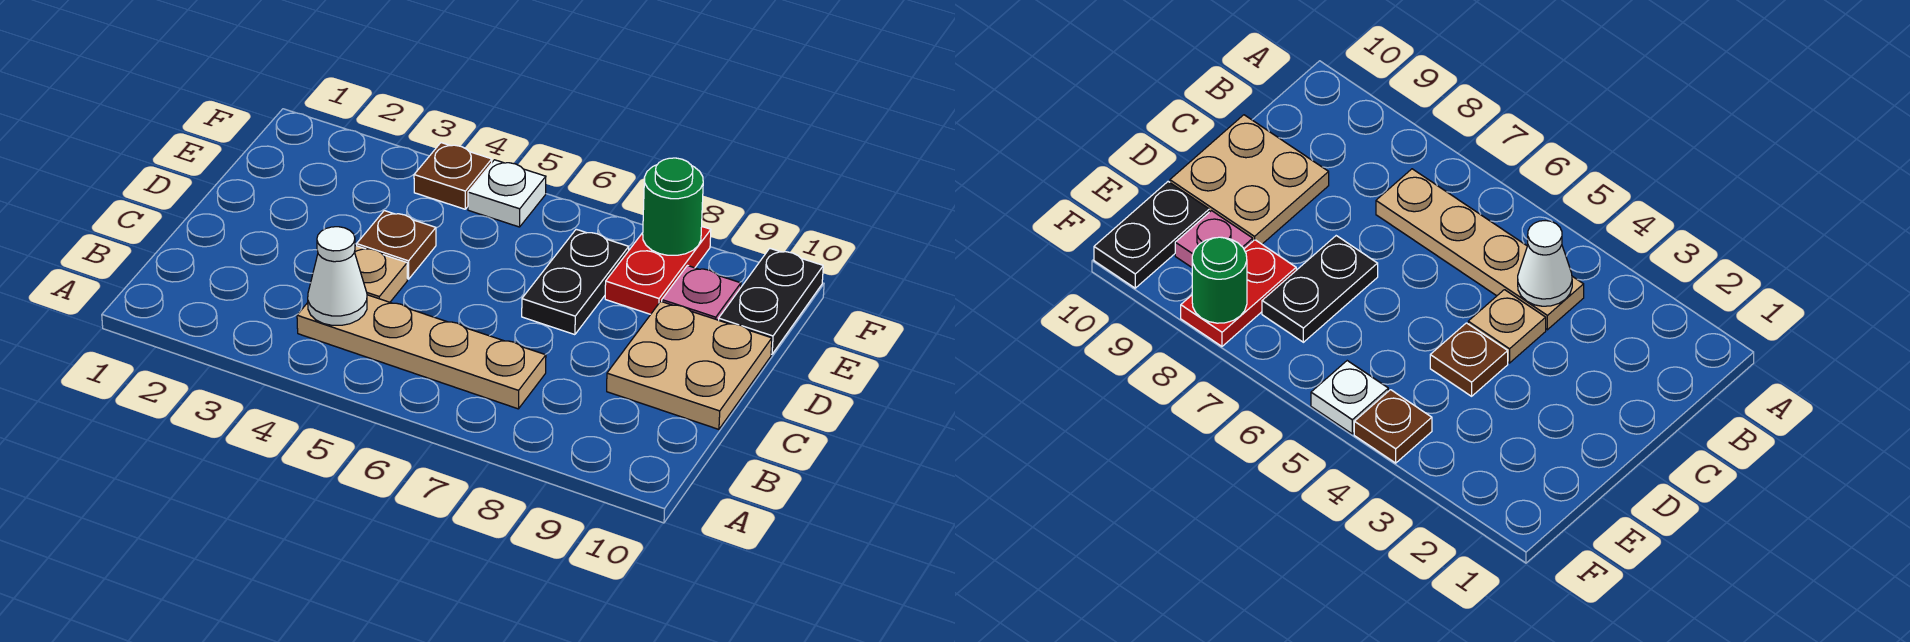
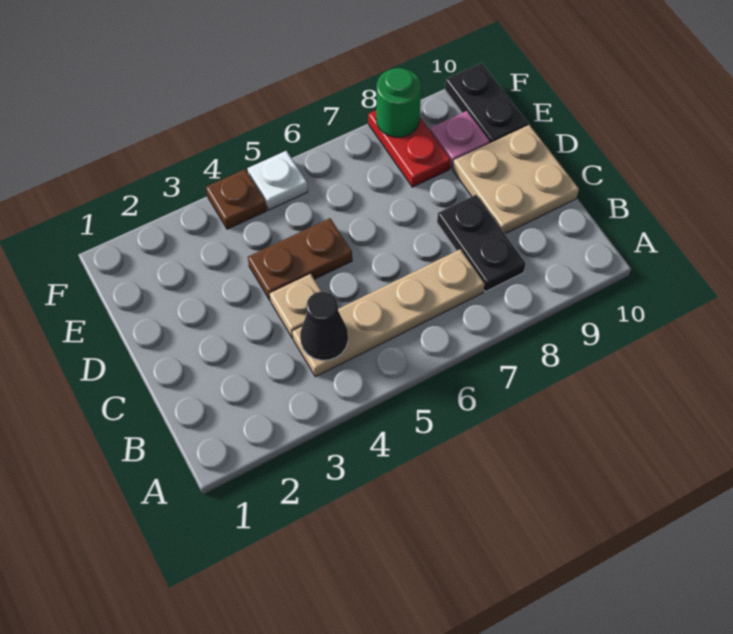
white 1x1 cone [308,227,367,325] -> black 1x1 cone [300,292,348,360]
brown 1x1 plate [357,211,436,279] -> brown 1x2 plate [248,218,352,300]
black 1x2 plate [522,229,629,335] -> black 1x2 plate moved to [437,195,526,292]

